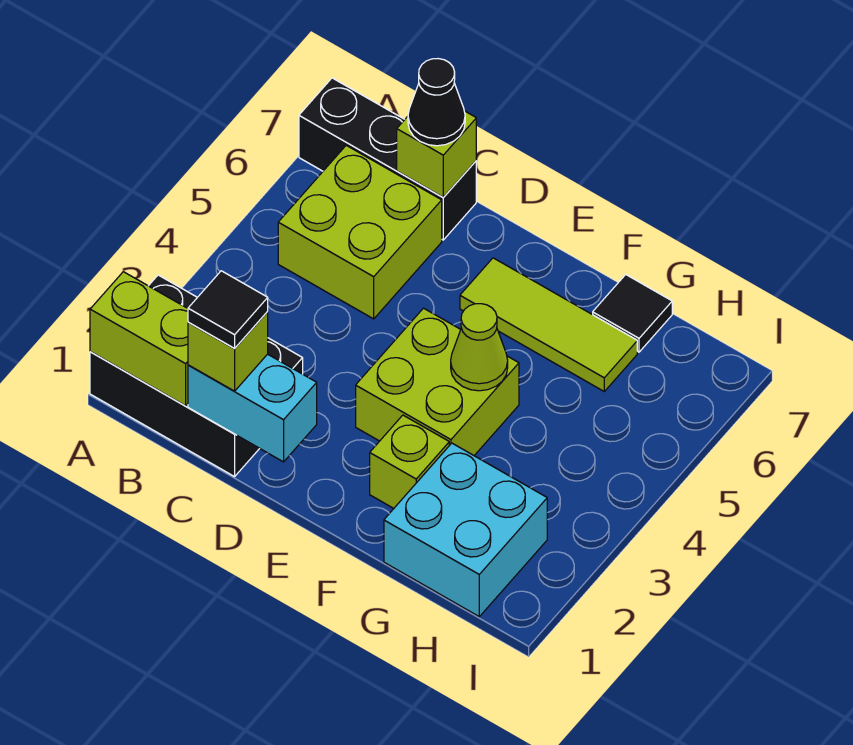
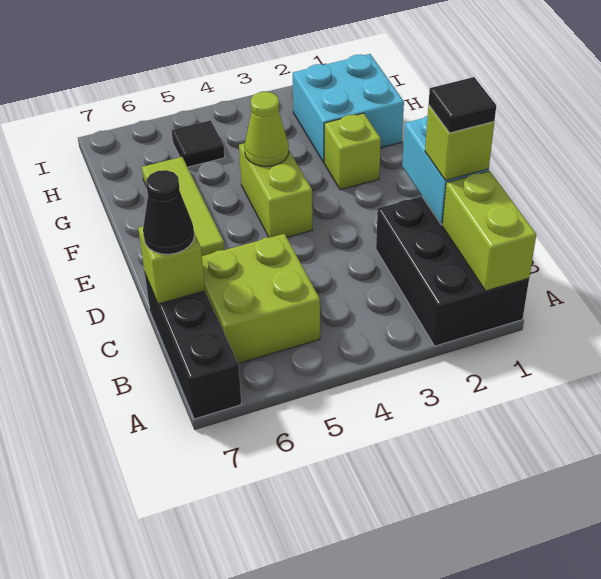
lime 2x2 brick [356,308,519,455] -> lime 1x2 brick [239,143,312,237]
black 1x1 tile [593,275,672,352] -> black 1x1 tile moved to [172,120,225,167]

